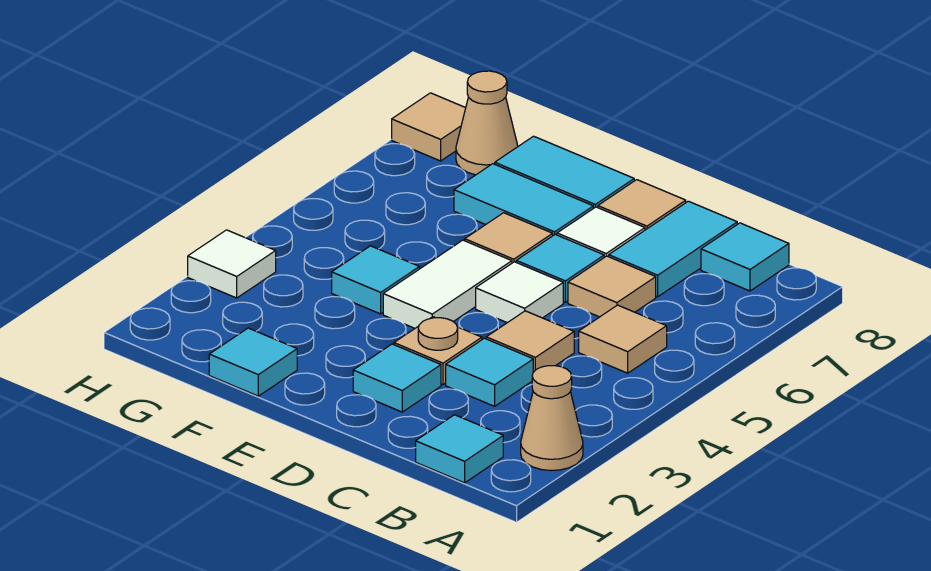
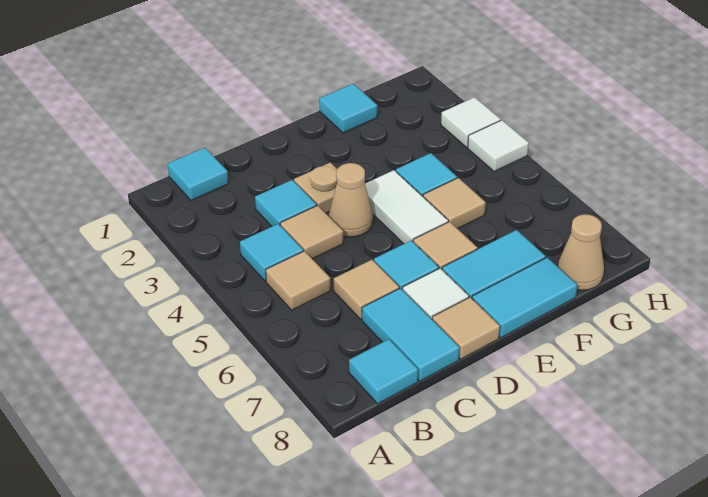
tan 1x1 cone [521,366,583,471] -> tan 1x1 cone moved to [329,163,373,237]
cyan 1x1 tile [353,344,441,412] -> cyan 1x1 tile moved to [240,224,303,281]
white 1x1 tile [476,262,563,323] -> white 1x1 tile moved to [468,120,529,172]
tan 1x1 tile [392,93,466,161] -> tan 1x1 tile moved to [423,178,486,229]

